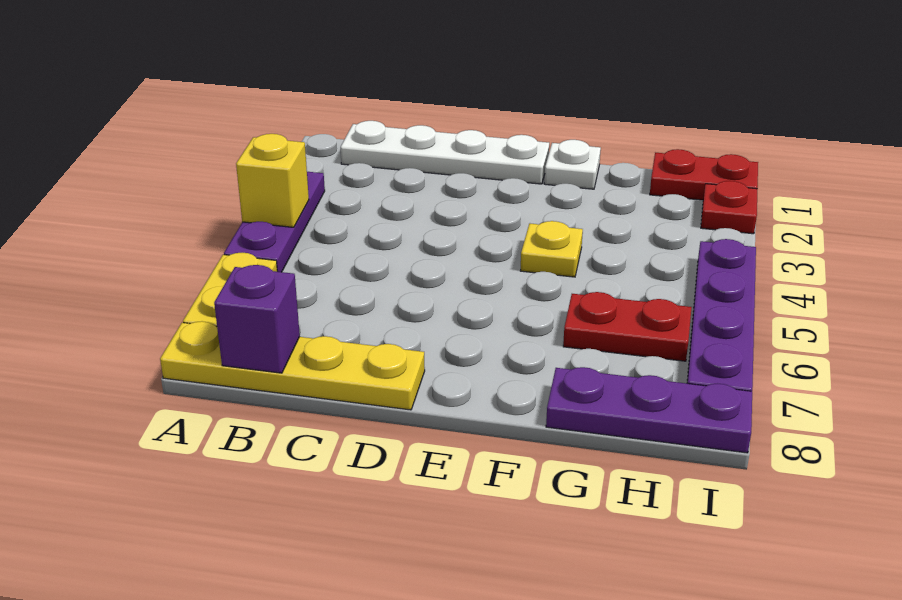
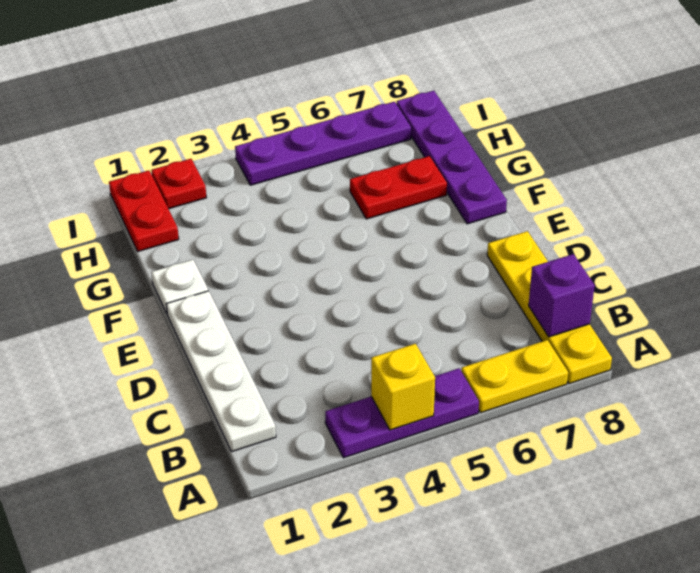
yellow 1x1 plate [520,221,583,277] -> none
red 1x2 plate [563,292,692,361] -> red 1x2 plate turned to [350,156,447,219]
purple 1x3 plate [546,367,752,453] -> purple 1x4 plate [397,91,507,224]

